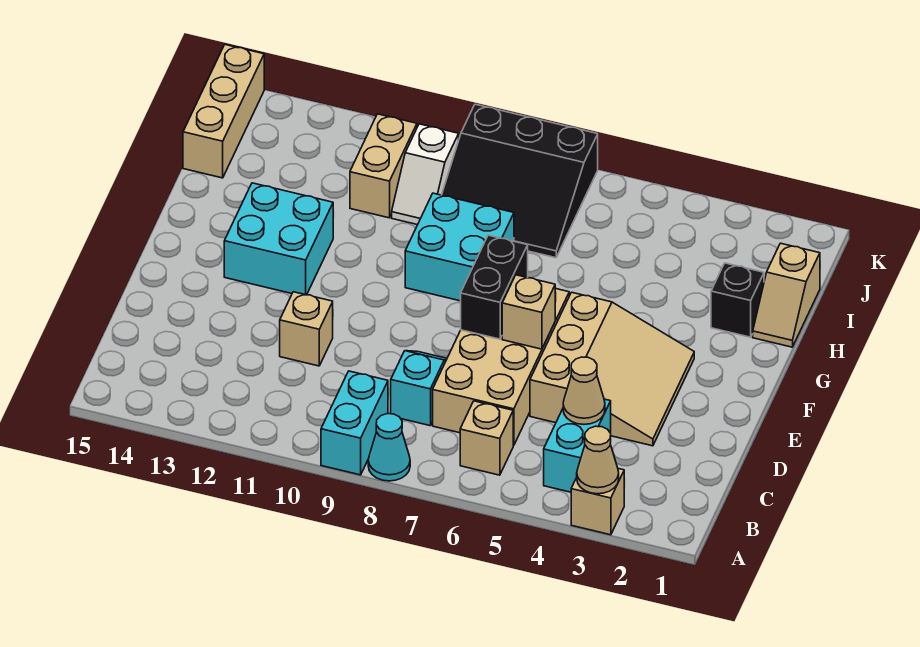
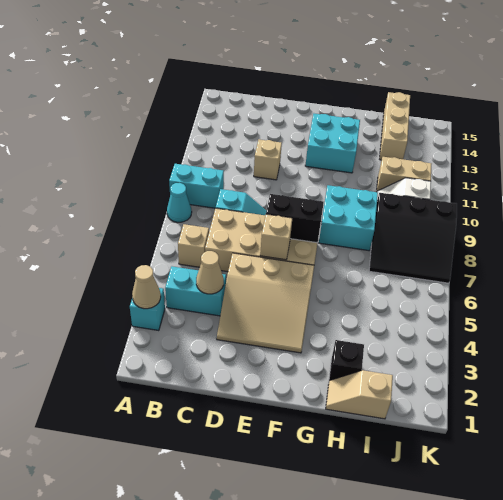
tan 1x1 brick [571,469,624,535] -> cyan 1x1 brick [130,288,165,331]
black 3x3 slope [442,104,598,258] -> black 3x3 slope turned to [369,193,457,283]
tan 1x3 brick [183,45,264,178] -> tan 1x3 brick turned to [380,92,410,160]

